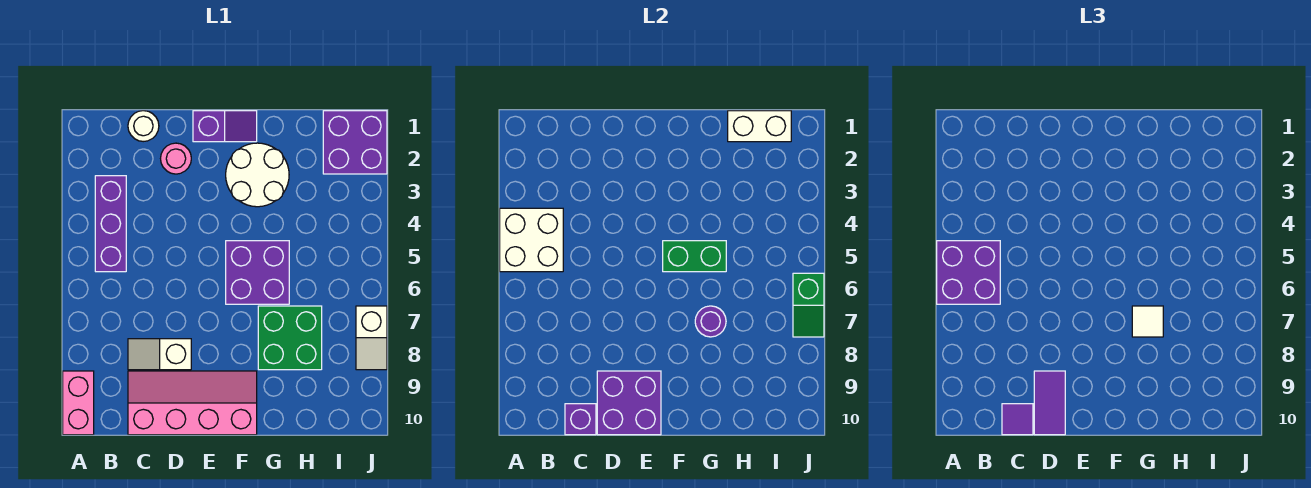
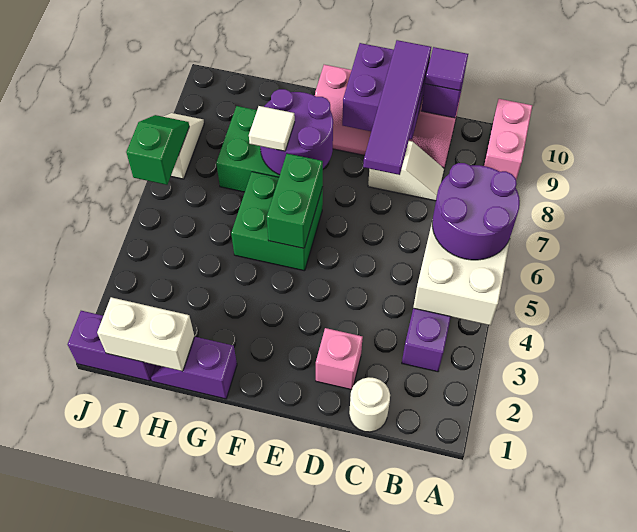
purple 2x2 brick [937,241,1000,304] -> purple 2x2 round brick [432,163,520,260]
pink 1x1 round brick [161,143,191,174] -> pink 1x1 brick [316,328,363,390]
purple 1x2 tile [1034,371,1065,435] -> purple 1x4 tile [363,40,431,175]
purple 1x2 slope [193,111,257,142] -> purple 1x2 slope moved to [151,337,237,399]
white 2x2 round brick [226,143,289,207] -> none
purple 2x2 brick [226,241,289,304] -> green 2x2 brick [231,172,323,271]
green 1x2 brick [663,241,726,272] -> green 1x2 brick turned to [267,154,323,248]
purple 1x1 round brick [695,306,726,337] -> purple 2x2 round brick [260,89,333,175]
purple 2x2 brick [323,111,387,174] -> purple 1x2 brick [68,311,155,381]

